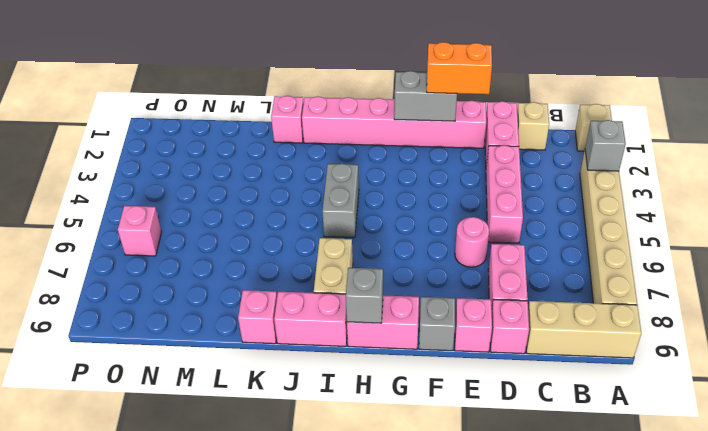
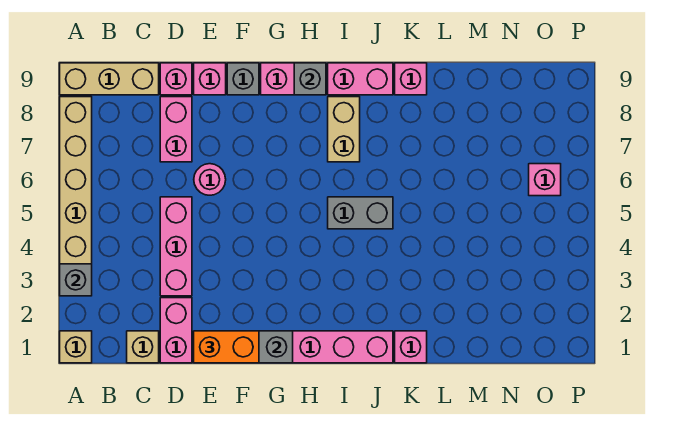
grey 1x2 brick [322,164,359,238] -> grey 1x2 brick turned to [328,197,393,229]

